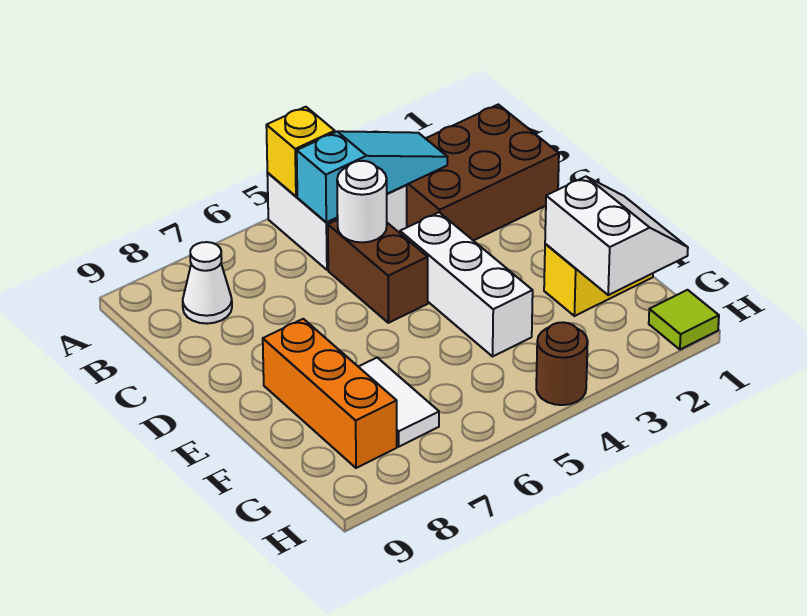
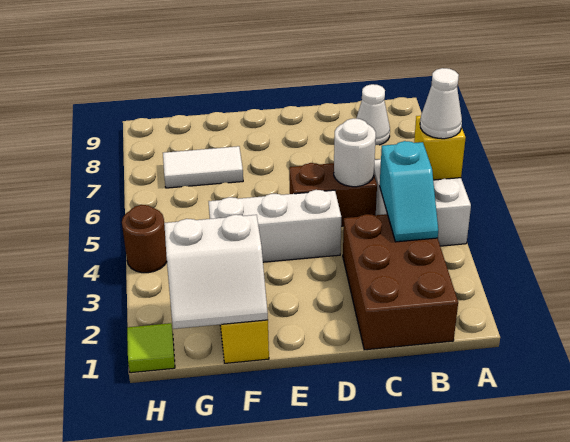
none -> white 1x1 cone [420,68,462,139]
cyan 1x3 slope [297,131,447,222] -> cyan 1x2 slope [380,141,438,242]
orange 1x3 brick [263,319,397,468] -> none

